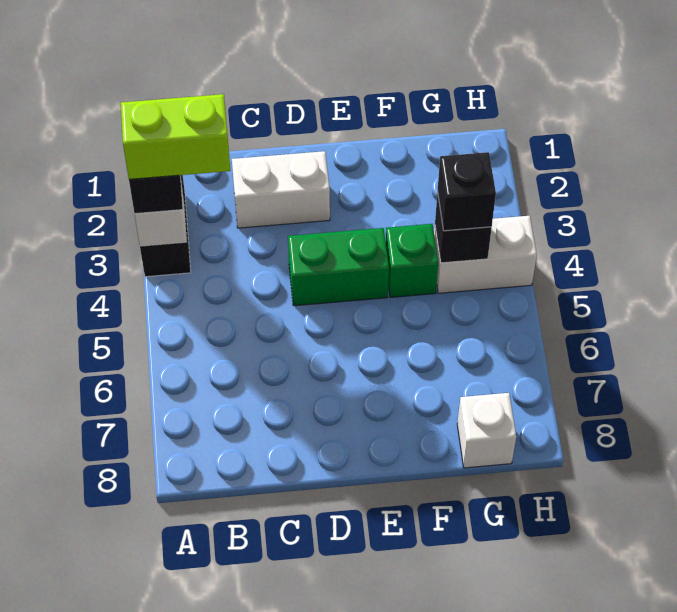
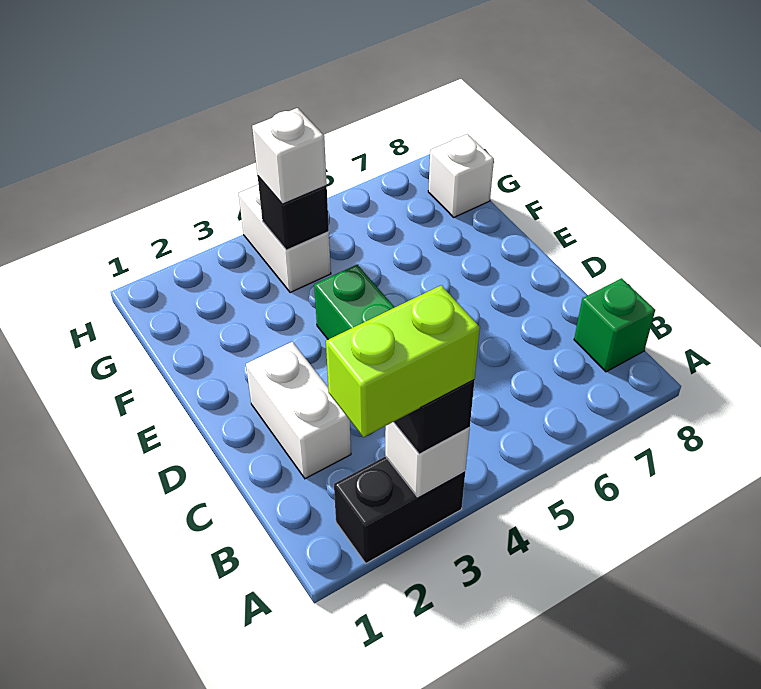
lime 1x2 brick [121,94,230,179] -> lime 1x2 brick turned to [326,285,480,437]
green 1x1 brick [385,224,438,297] -> green 1x1 brick moved to [574,278,655,372]
black 1x1 brick [437,152,496,231] -> white 1x1 brick [252,108,327,204]

